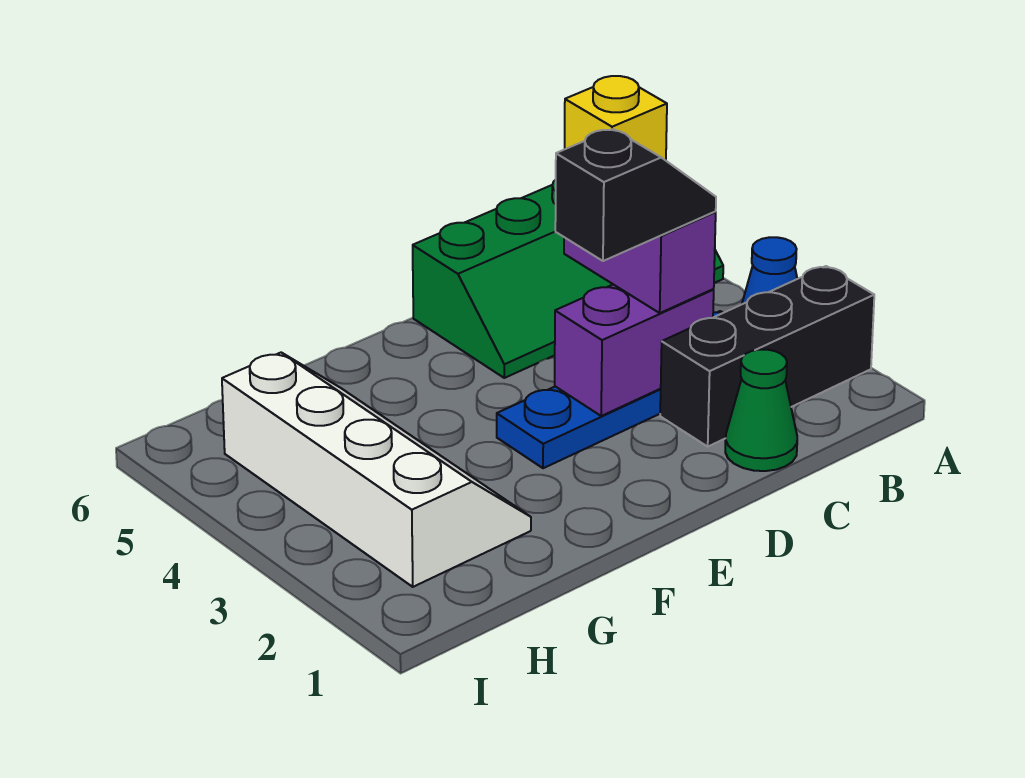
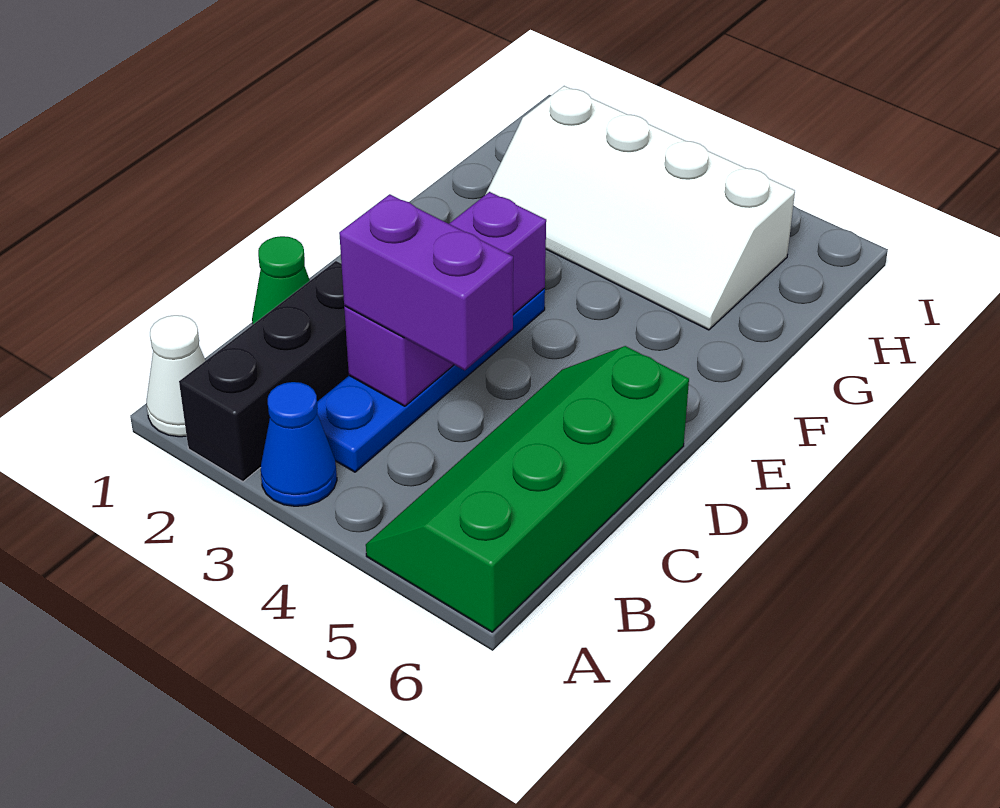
none -> white 1x1 cone [147,315,206,437]
purple 1x2 brick [555,285,714,416] -> purple 1x3 brick [344,192,546,406]
black 1x2 slope [555,129,716,261] -> none
yellow 1x1 brick [565,76,667,160] -> none

